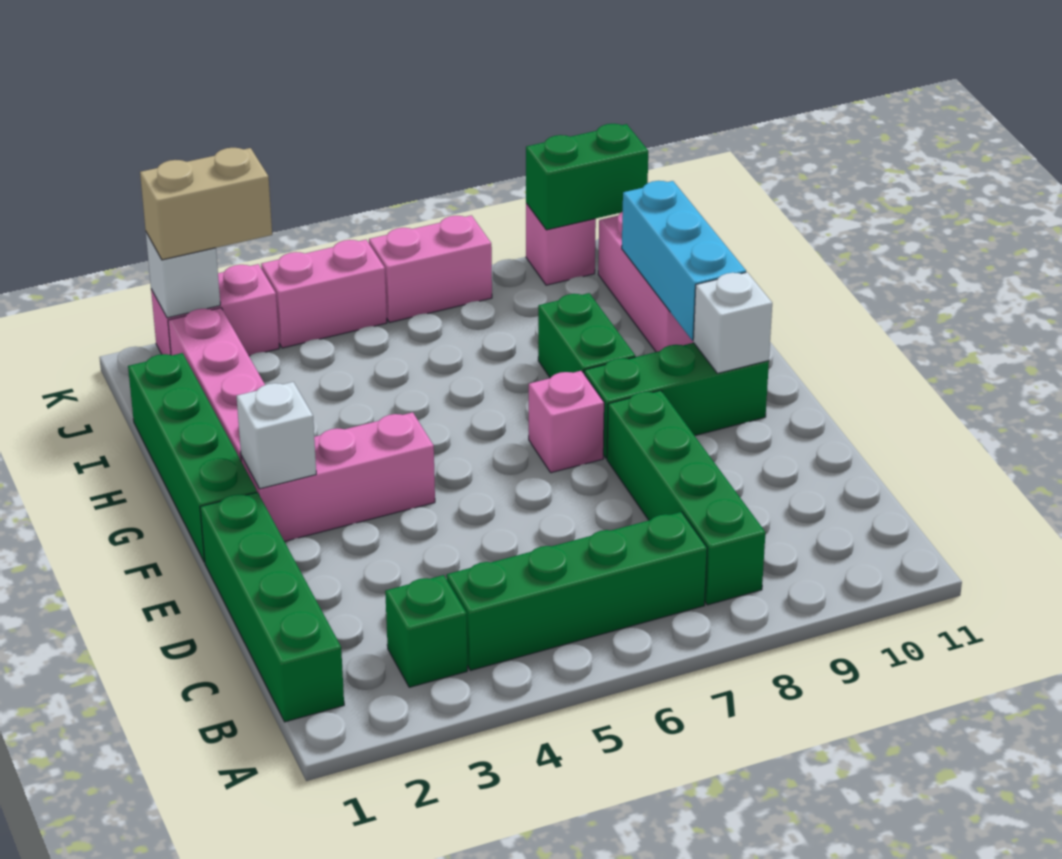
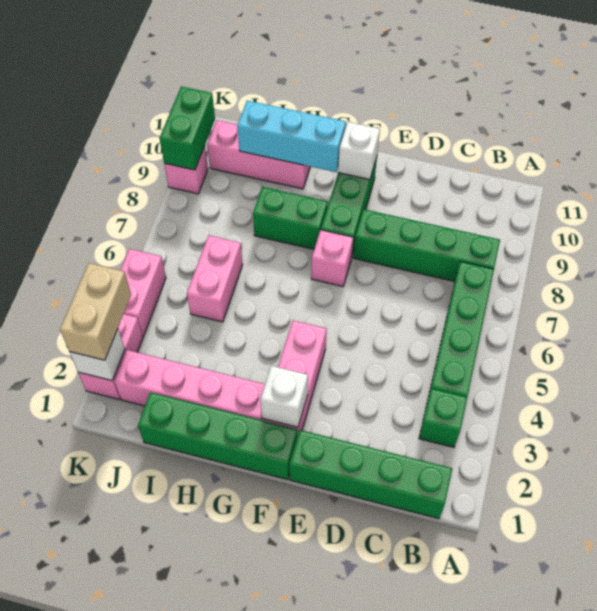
pink 1x2 brick [369,215,492,322] -> pink 1x2 brick moved to [187,235,243,322]

